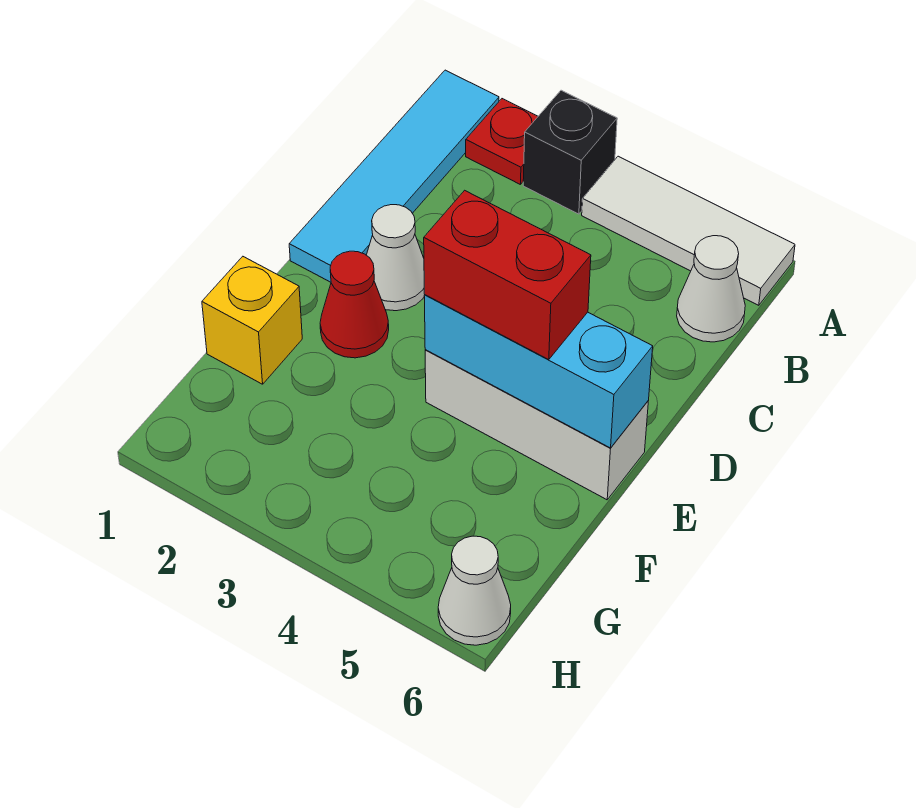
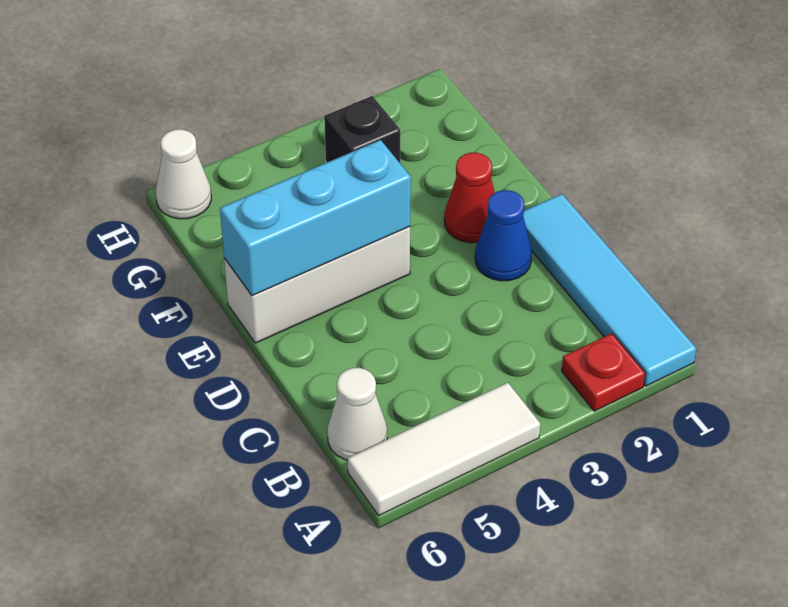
black 1x1 brick [523,90,617,214] -> black 1x1 brick moved to [324,96,400,163]
white 1x1 cone [367,205,425,311] -> blue 1x1 cone [475,190,532,281]
red 1x2 brick [424,190,591,360] -> none
yellow 1x1 brick [202,257,302,384] -> none

